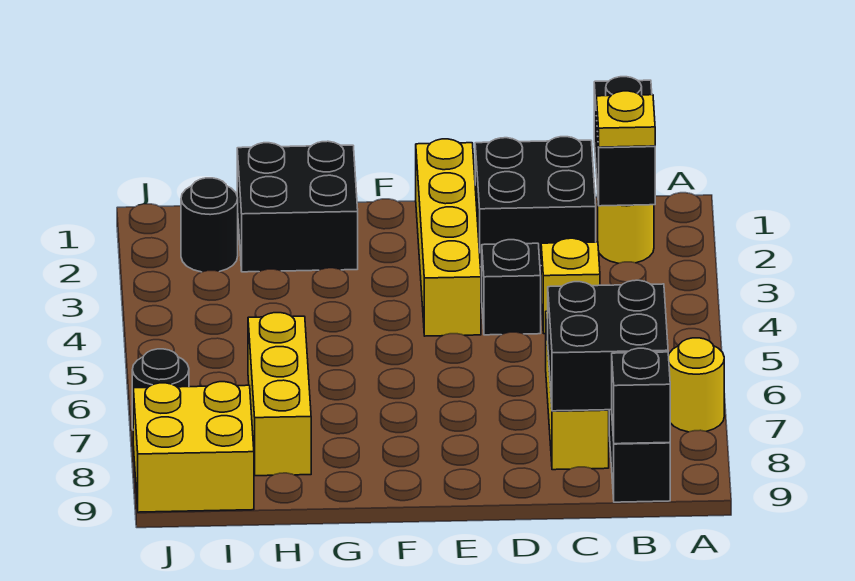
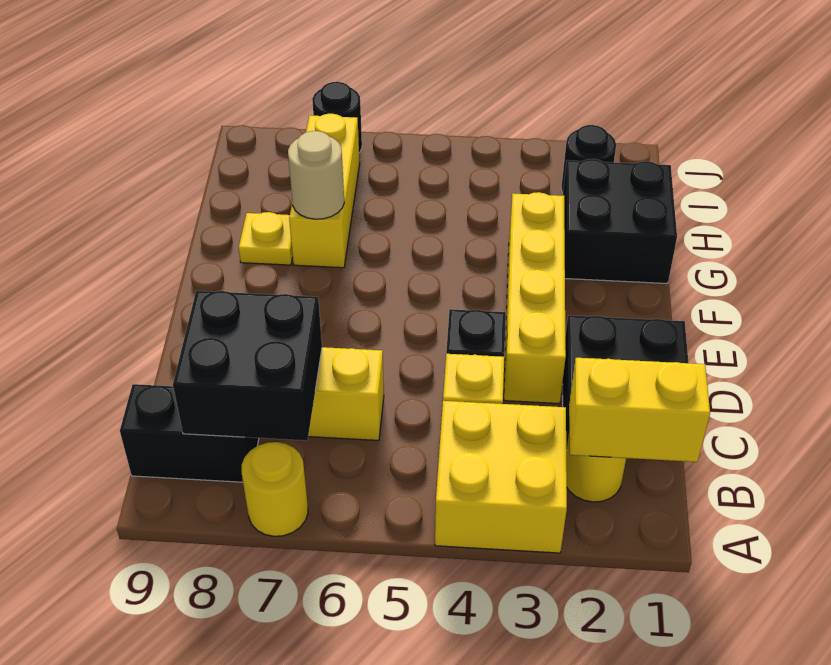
black 1x2 brick [594,77,655,206] -> yellow 1x2 brick [569,358,710,462]
yellow 1x1 plate [596,91,655,147] -> yellow 1x1 plate moved to [239,212,293,265]
black 1x1 brick [612,348,670,444] -> none
yellow 1x4 brick [416,139,481,336] -> yellow 1x4 brick turned to [504,192,566,404]
none -> tan 1x1 round brick [288,131,344,219]
yellow 1x3 brick [248,313,311,476] -> yellow 1x3 brick turned to [289,114,360,268]
yellow 2x2 brick [133,382,254,512] -> yellow 2x2 brick moved to [435,401,567,553]

